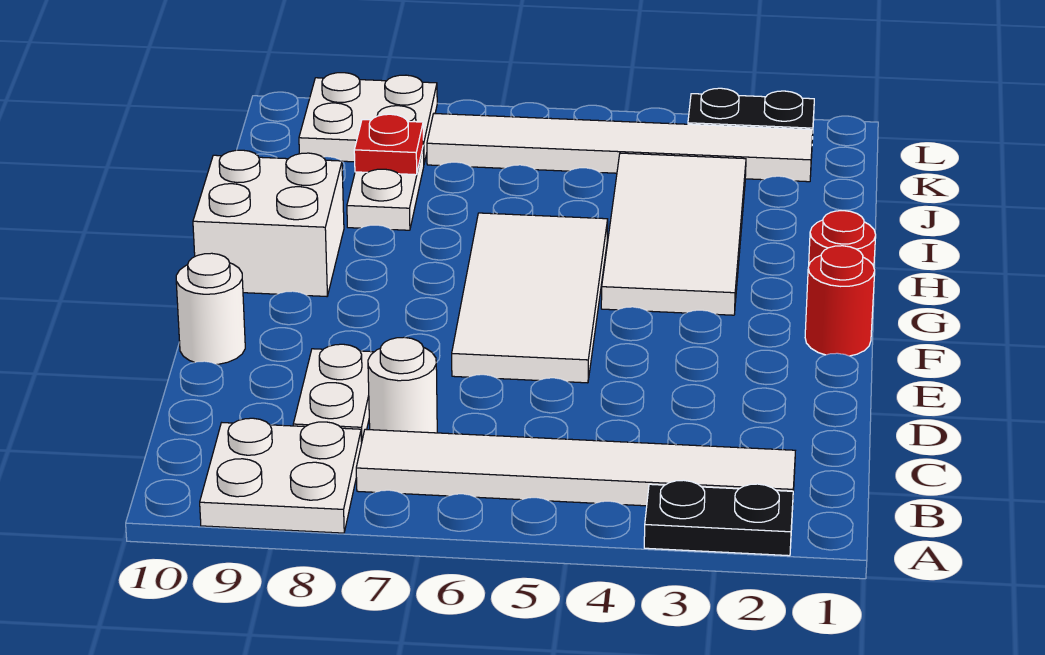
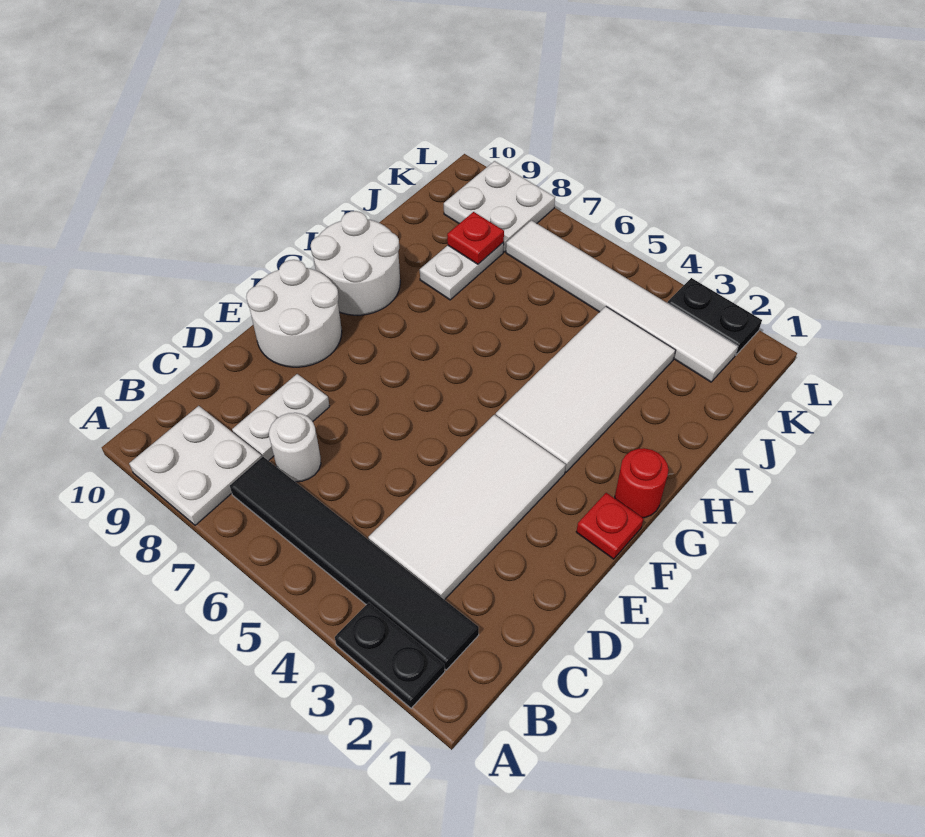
white 1x6 tile [356,429,795,506] -> black 1x6 tile [230,457,479,670]
white 2x4 tile [452,213,608,383] -> white 2x4 tile moved to [368,415,566,600]
white 1x1 round brick [176,253,245,364] -> white 2x2 round brick [246,260,342,367]
red 1x1 round brick [805,246,875,356] -> red 1x1 plate [576,493,643,559]
white 2x2 brick [193,150,344,296] -> white 2x2 round brick [311,211,400,315]

